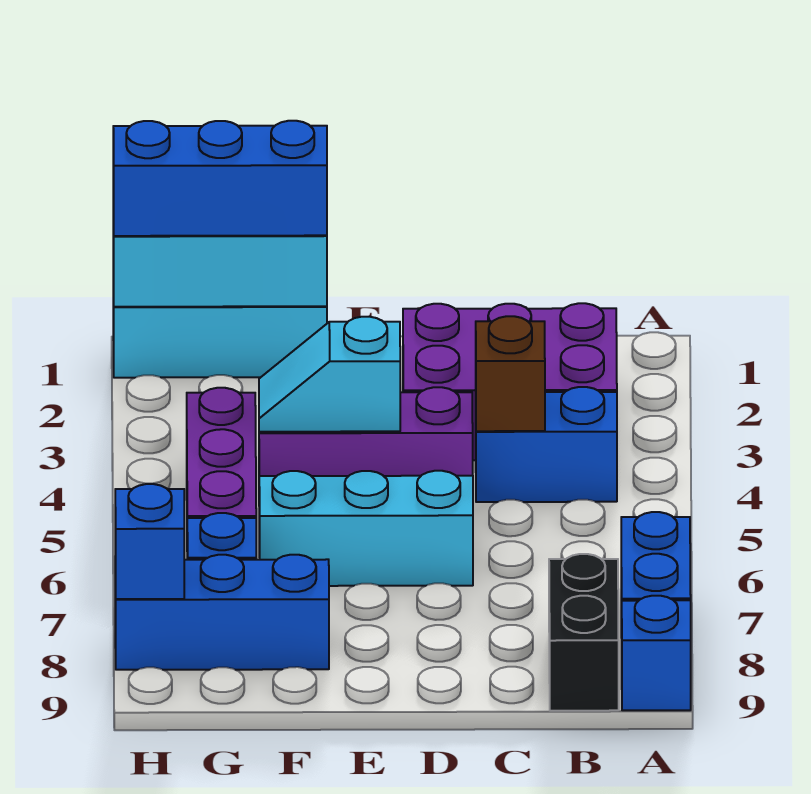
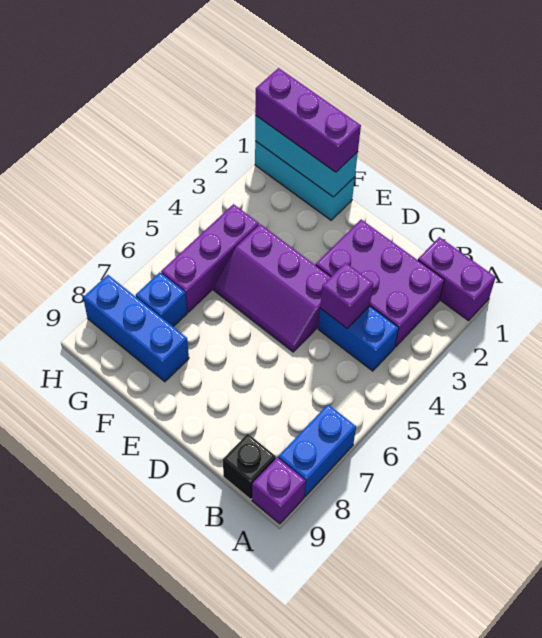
none -> purple 1x2 brick [418,237,496,321]
blue 1x1 brick [622,596,691,710] -> purple 1x1 brick [252,458,306,524]
black 1x2 brick [549,554,619,711] -> black 1x1 brick [223,434,276,499]
brown 1x1 brick [476,316,545,431] -> purple 1x1 brick [320,263,373,328]
cyan 1x3 brick [259,471,473,586] -> none
cyan 1x2 slope [259,317,400,432] -> none
blue 1x3 brick [113,121,327,236] -> purple 1x3 brick [255,68,361,172]
blue 1x1 brick [115,484,184,599] -> none

